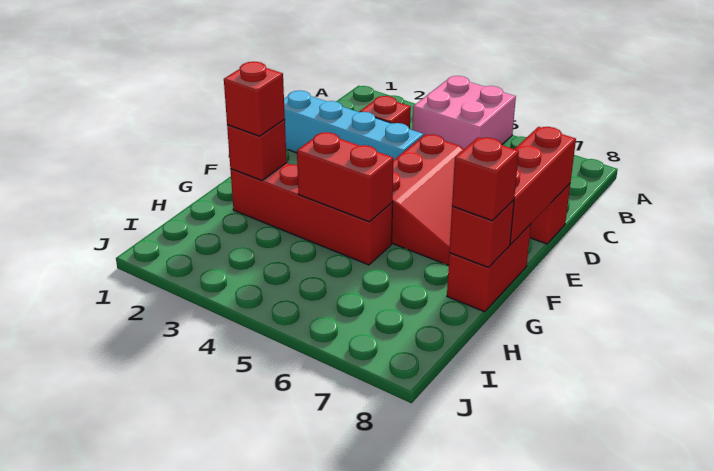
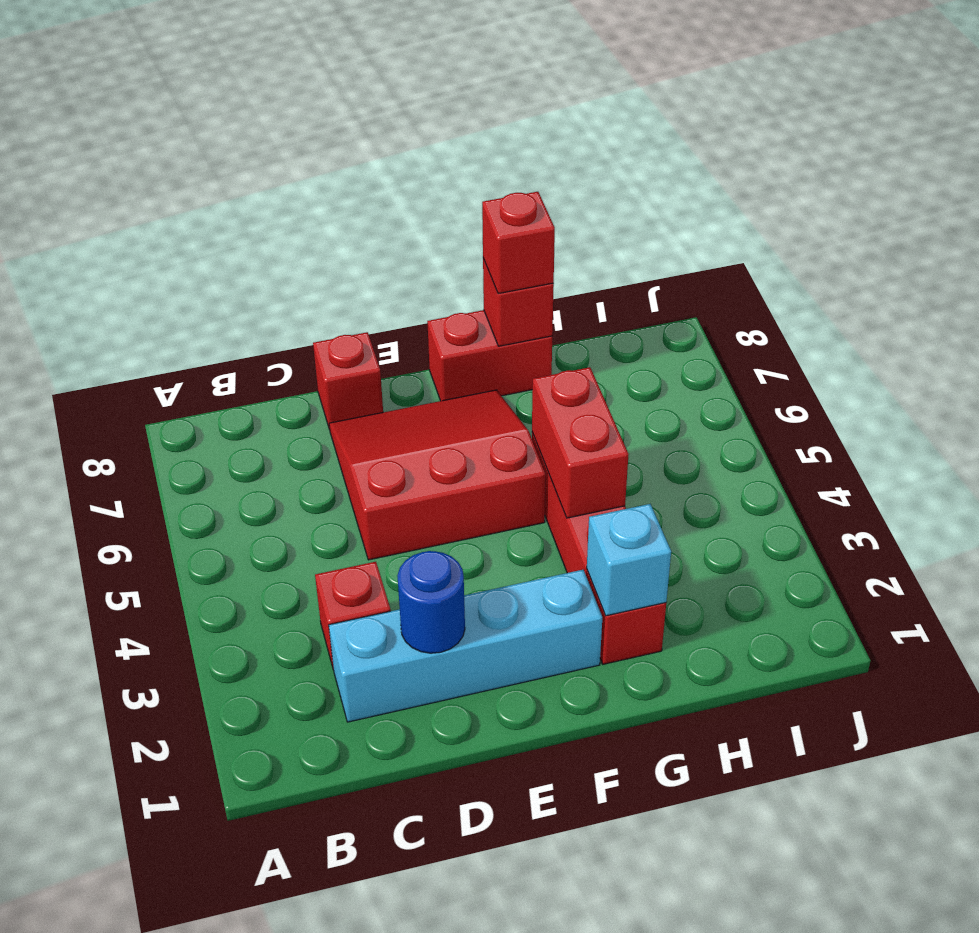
pink 2x2 brick [412,76,516,149] -> none
cyan 1x4 brick [284,90,424,160] -> cyan 1x4 brick turned to [329,570,602,722]
none -> blue 1x1 round brick [397,551,465,653]
red 1x3 brick [510,127,576,244] -> none
red 1x1 brick [227,119,287,180] -> cyan 1x1 brick [587,504,671,616]
red 1x1 brick [224,62,285,136] -> none

